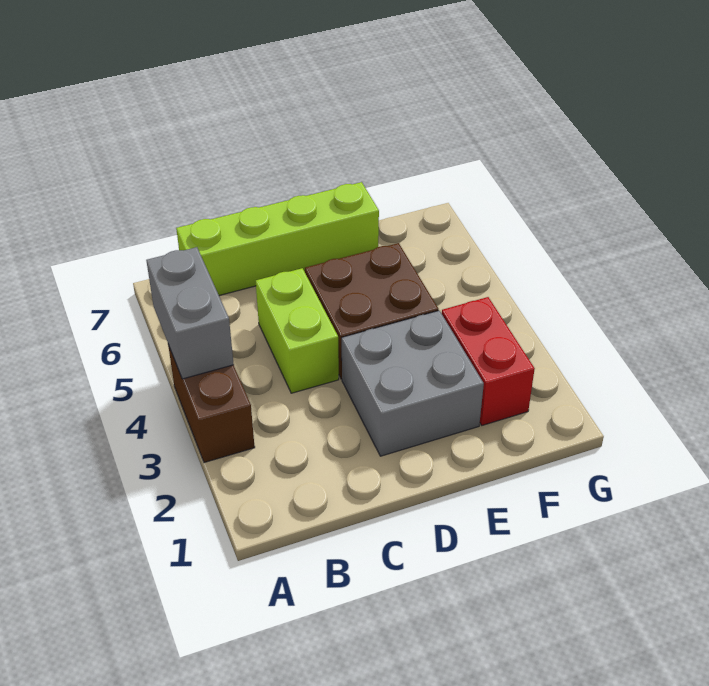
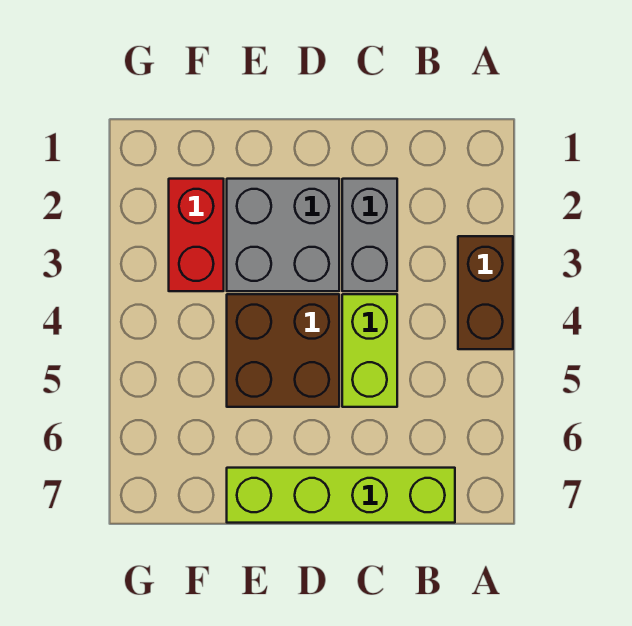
grey 1x2 brick [146,247,234,379] -> grey 1x2 brick moved to [342,179,397,291]

